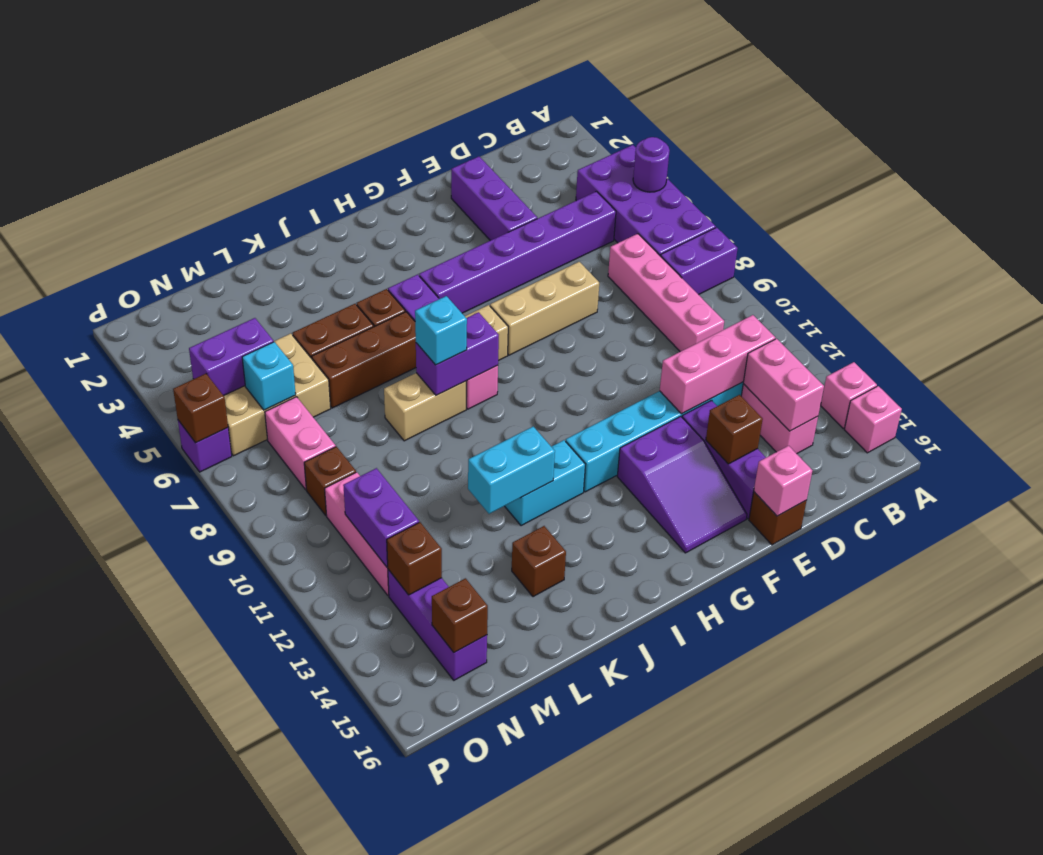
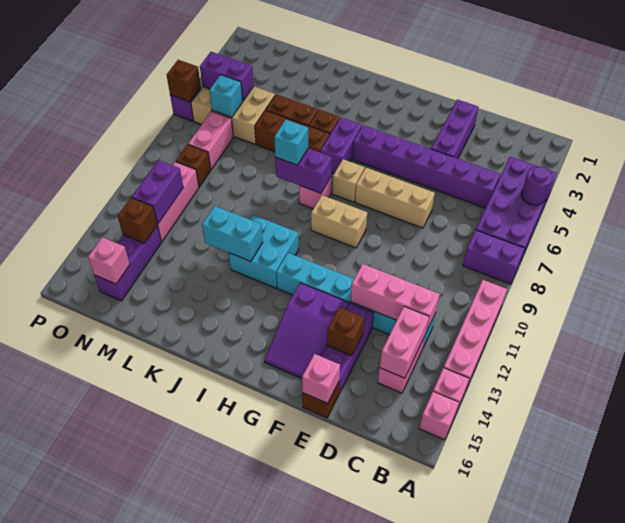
pink 1x4 brick [608,234,724,352] -> pink 1x4 brick moved to [444,280,507,389]
cyan 1x2 brick [505,440,585,526] -> cyan 2x2 brick [229,215,299,288]
tan 1x2 brick [384,373,466,441] -> tan 1x2 brick moved to [311,195,367,248]
brown 1x1 brick [512,526,566,597] -> none
brown 1x1 brick [432,578,488,652] -> pink 1x1 brick [88,237,130,284]

